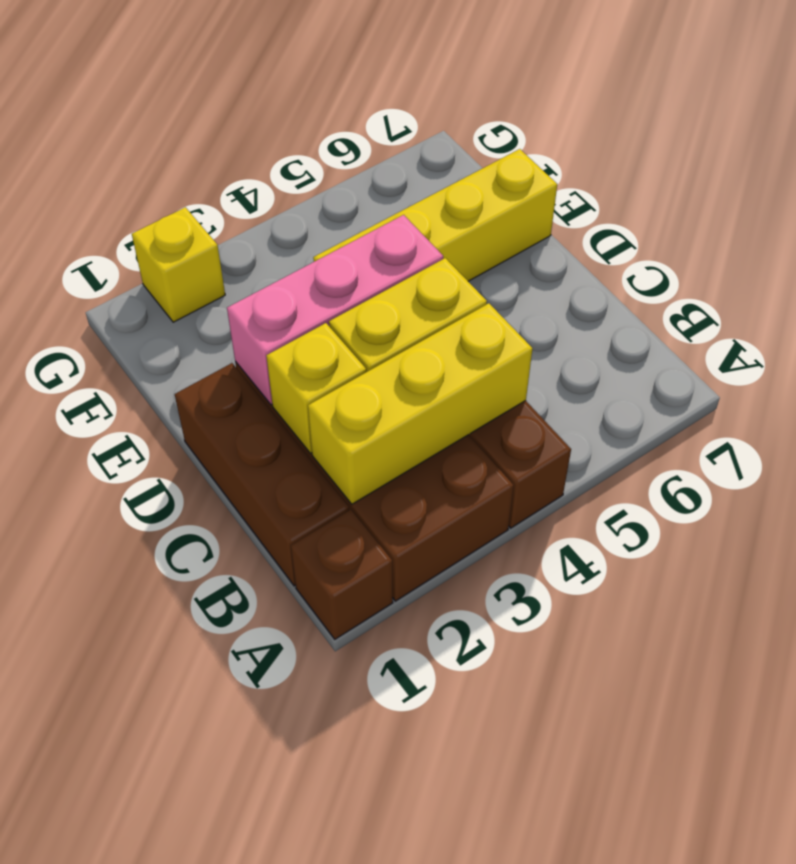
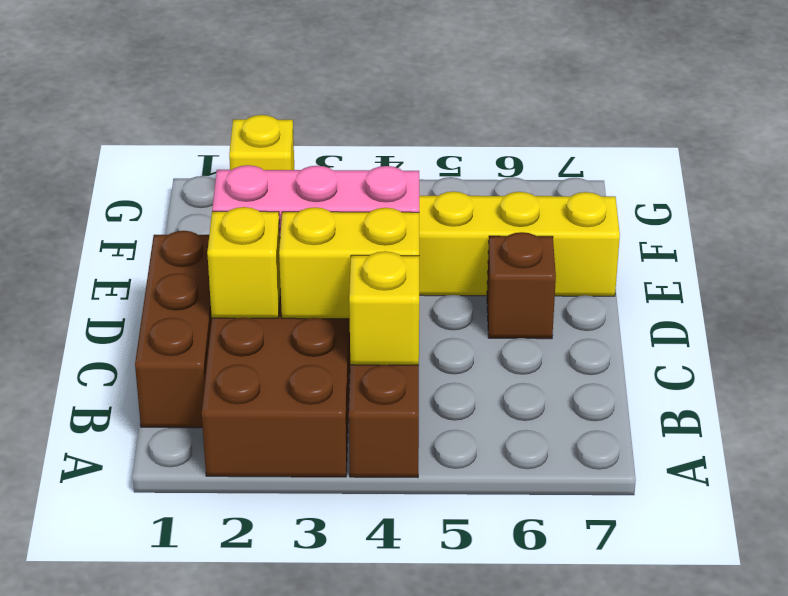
brown 1x1 brick [291,510,393,639] -> brown 1x1 brick moved to [487,232,556,339]
yellow 1x3 brick [308,303,533,504] -> yellow 1x1 brick [349,251,419,365]

